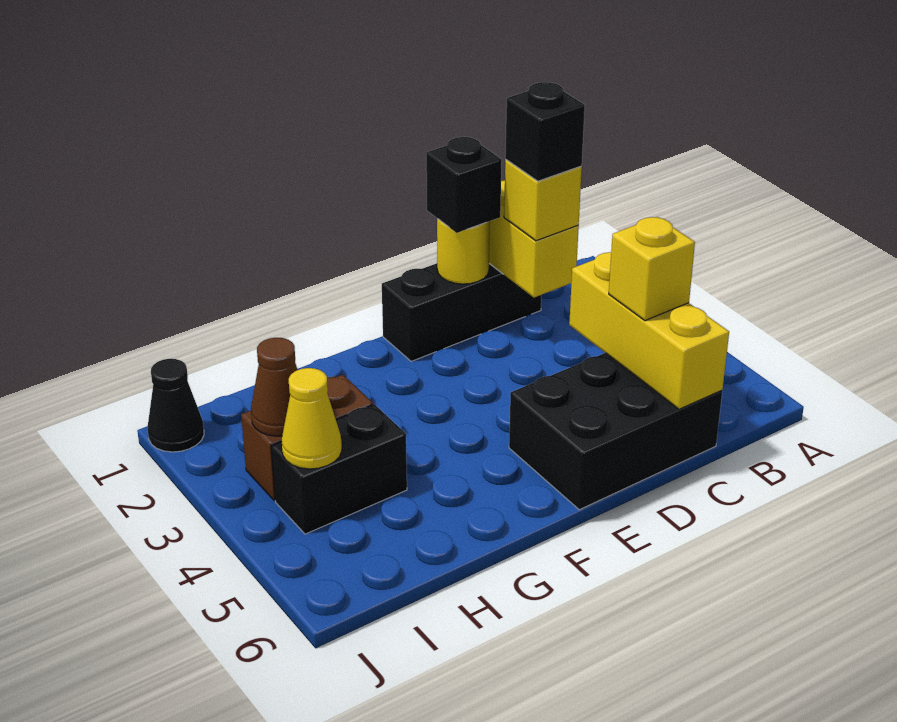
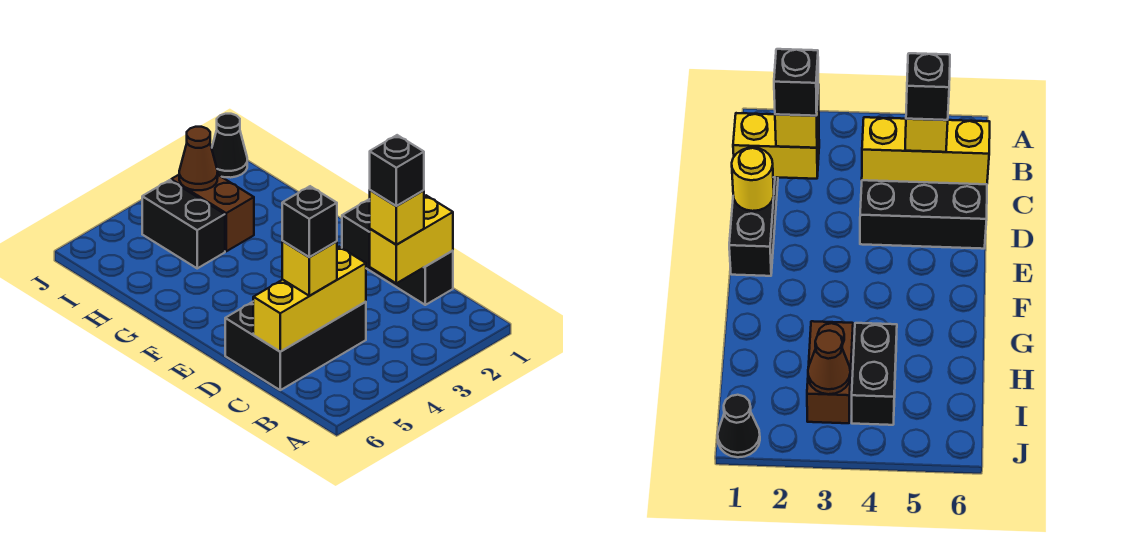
black 2x3 brick [509,353,722,510] -> black 2x3 brick turned to [225,302,366,390]
black 1x1 brick [426,137,502,233] -> black 1x1 brick moved to [282,186,337,257]
yellow 1x1 cone [282,368,342,469] -> none

